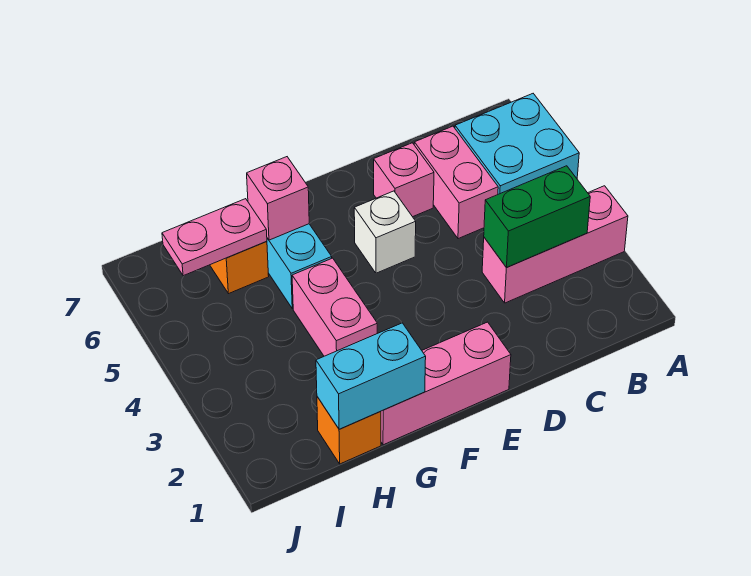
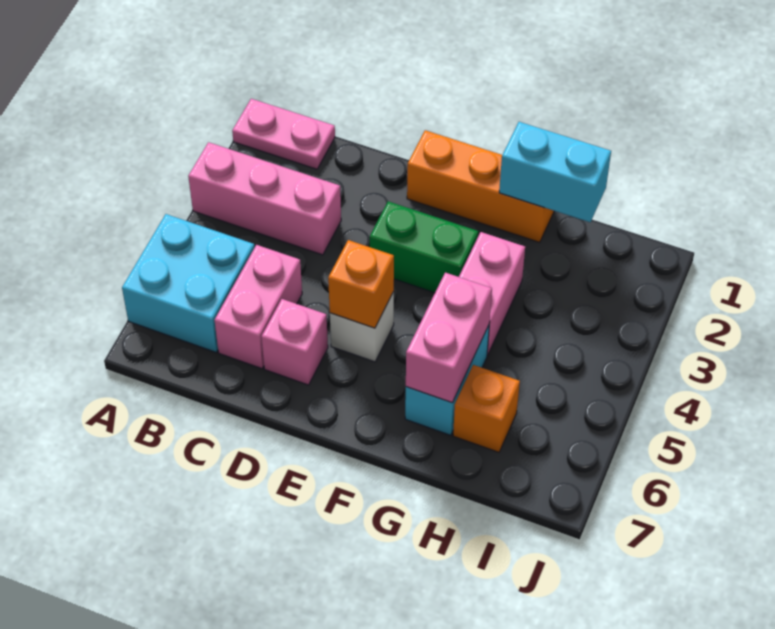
green 1x2 brick [484,166,590,267] -> green 1x2 brick moved to [370,201,478,293]
pink 1x3 brick [381,322,511,445] -> orange 1x3 brick [407,130,554,242]
pink 1x1 brick [247,157,309,240] -> pink 1x2 brick [406,273,492,403]
orange 1x1 brick [317,397,381,464] -> orange 1x1 brick moved to [328,240,394,328]
pink 1x2 plate [162,199,267,276] -> pink 1x2 plate moved to [232,99,335,169]

